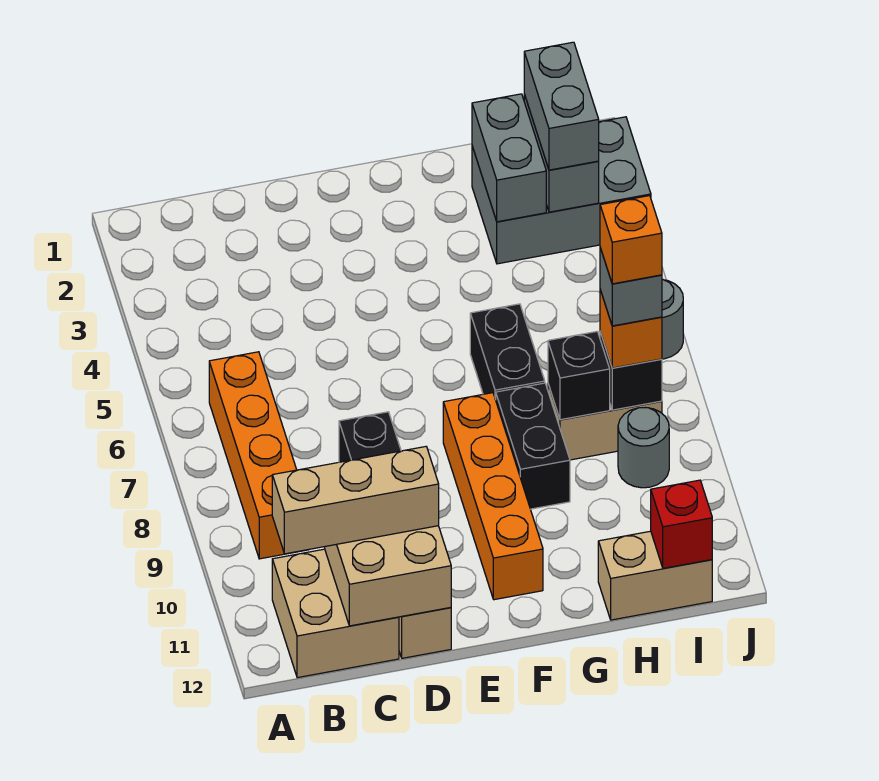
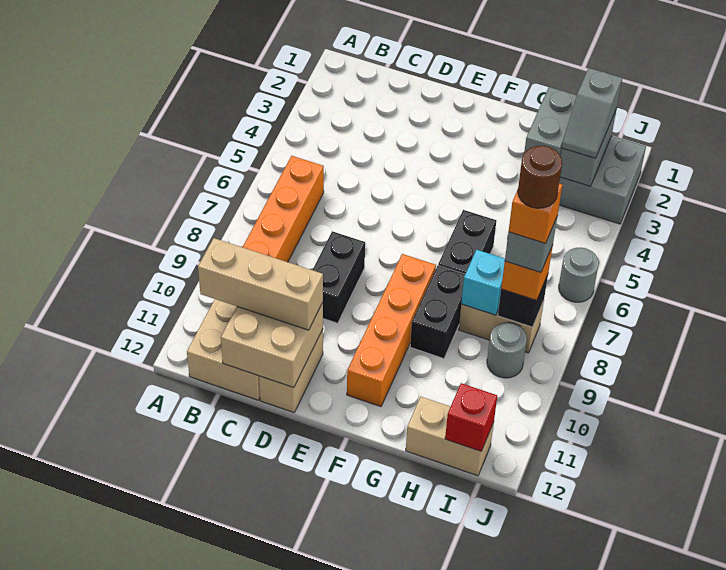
black 1x1 brick [548,332,610,420] -> cyan 1x1 brick [461,250,505,315]
grey 1x2 brick [524,42,599,170] -> grey 1x2 slope [562,68,622,158]
none -> brown 1x1 round brick [518,146,562,208]

